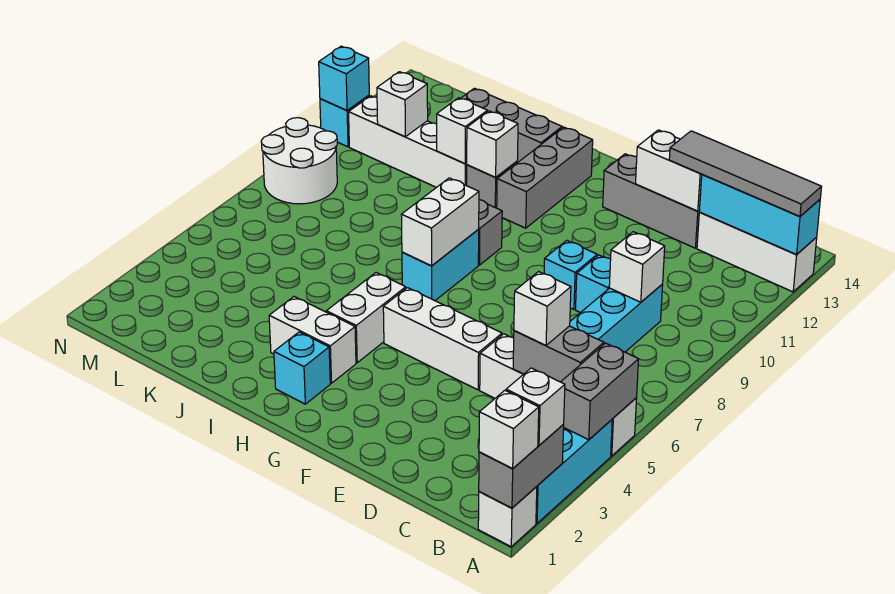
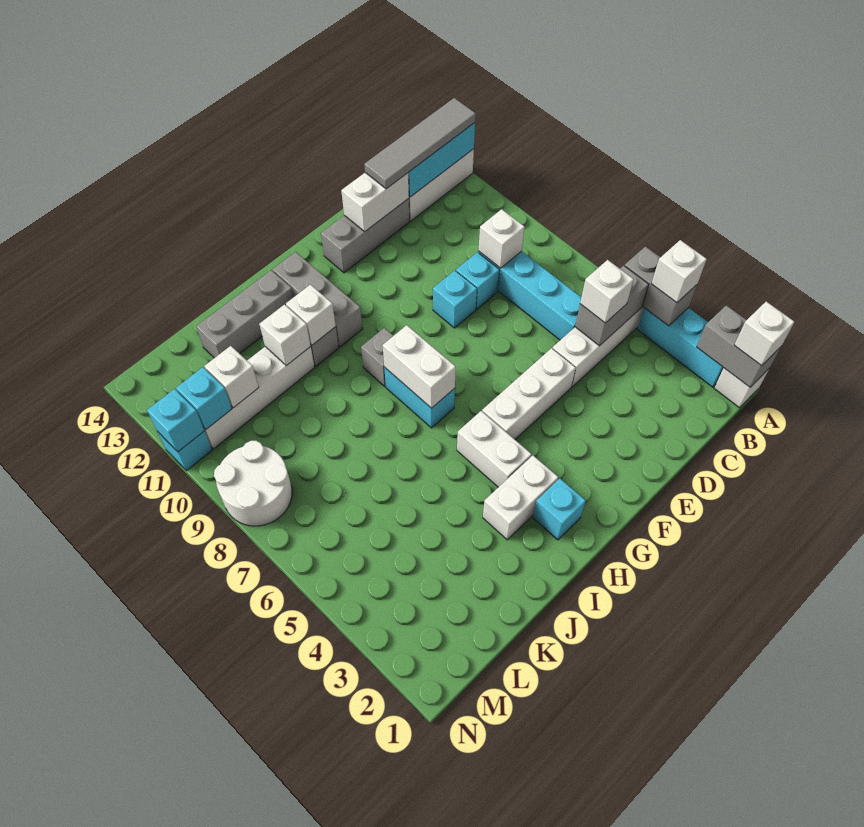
white 1x1 brick [506,368,565,445] -> white 1x1 brick moved to [651,240,707,303]
none -> cyan 1x1 brick [176,367,232,429]

